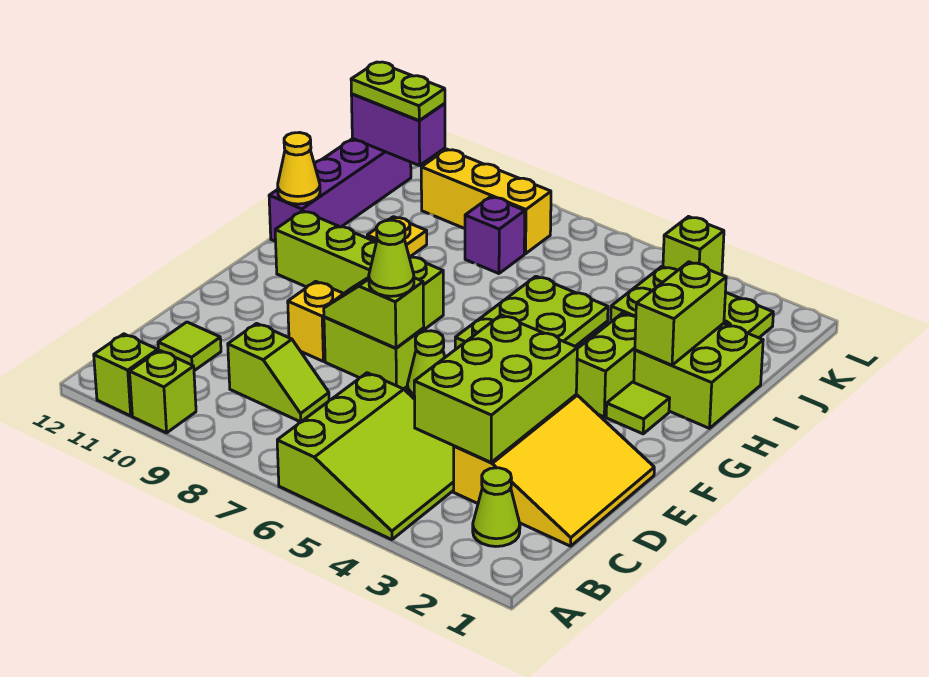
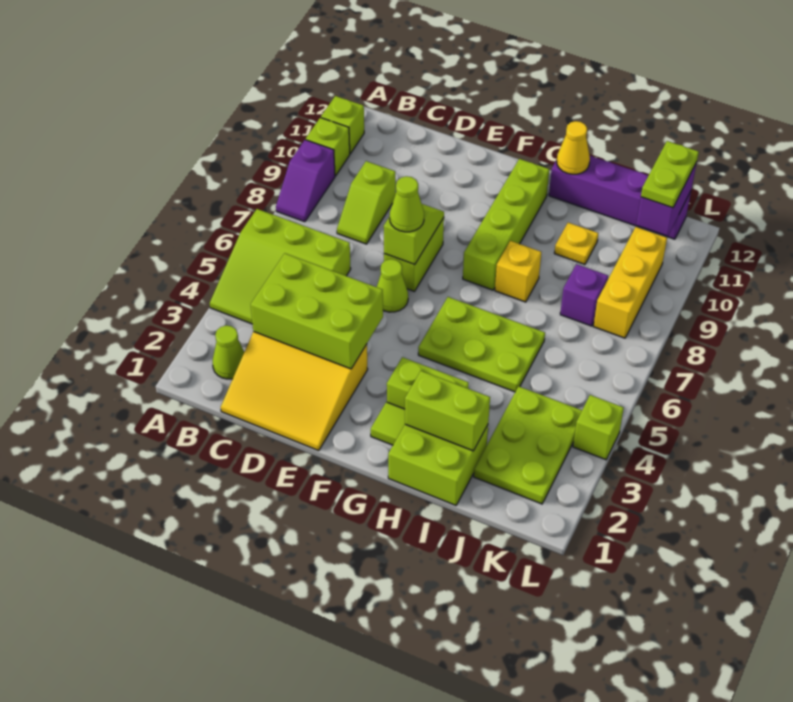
none -> purple 1x2 slope [276,140,335,222]
lime 1x1 tile [158,322,221,371] -> none
yellow 1x1 brick [288,281,344,361] -> yellow 1x1 brick moved to [495,241,541,302]

